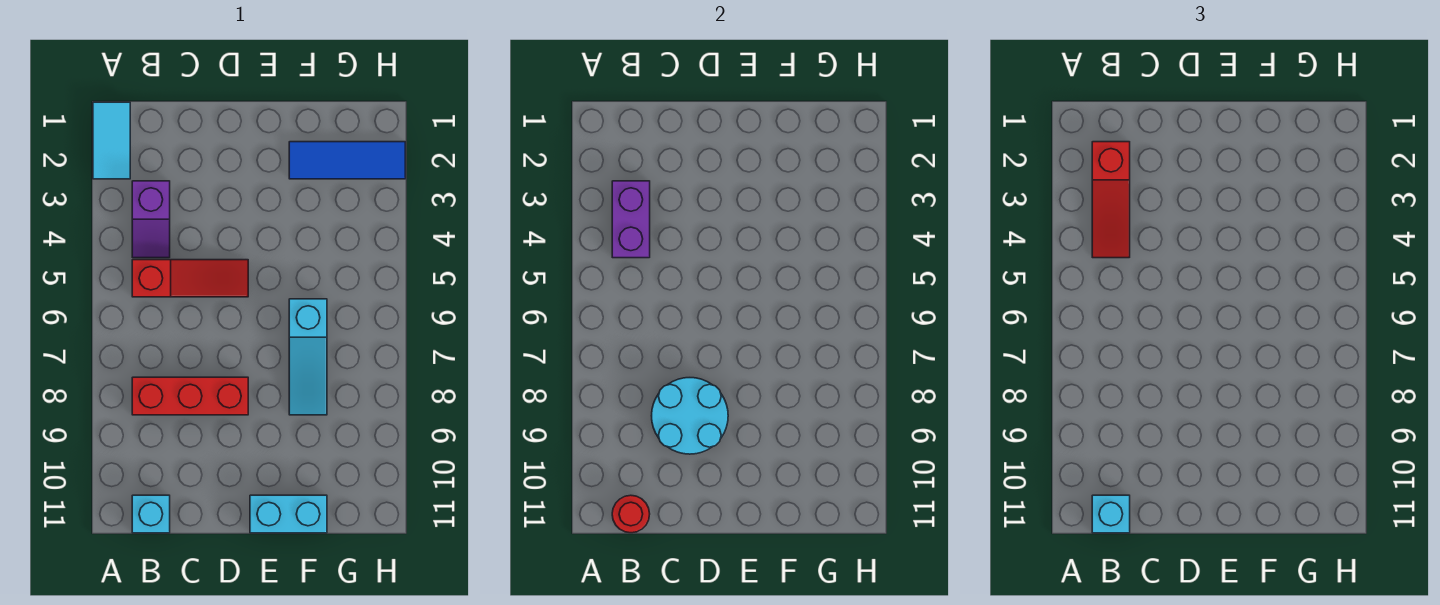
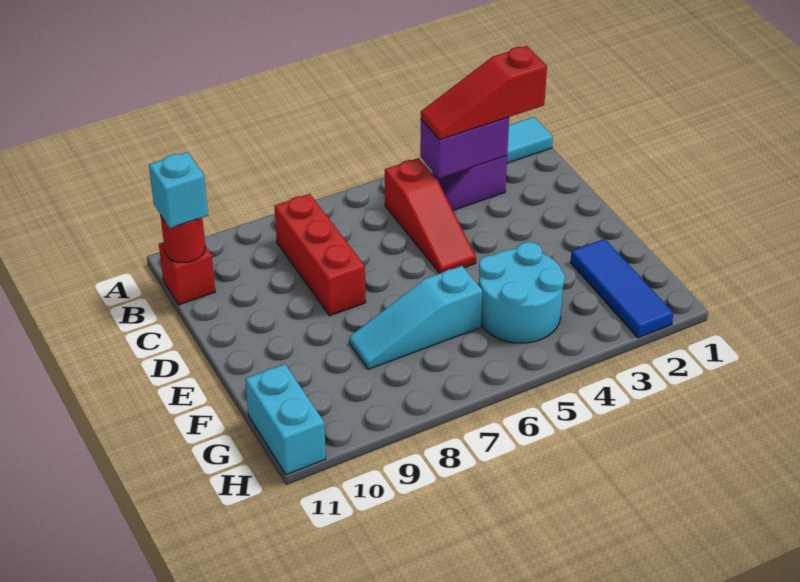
cyan 1x1 brick [132,495,170,533] -> red 1x1 brick [159,242,215,305]
cyan 2x2 round brick [652,378,728,454] -> cyan 2x2 round brick moved to [479,242,565,343]
cyan 1x2 brick [250,495,327,533] -> cyan 1x2 brick moved to [245,364,326,475]

